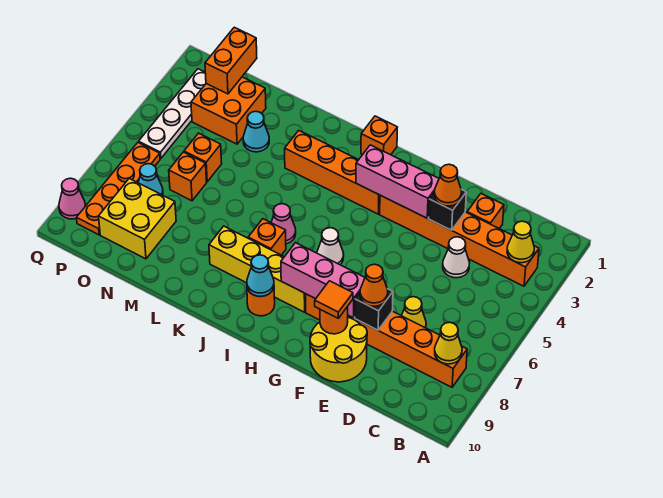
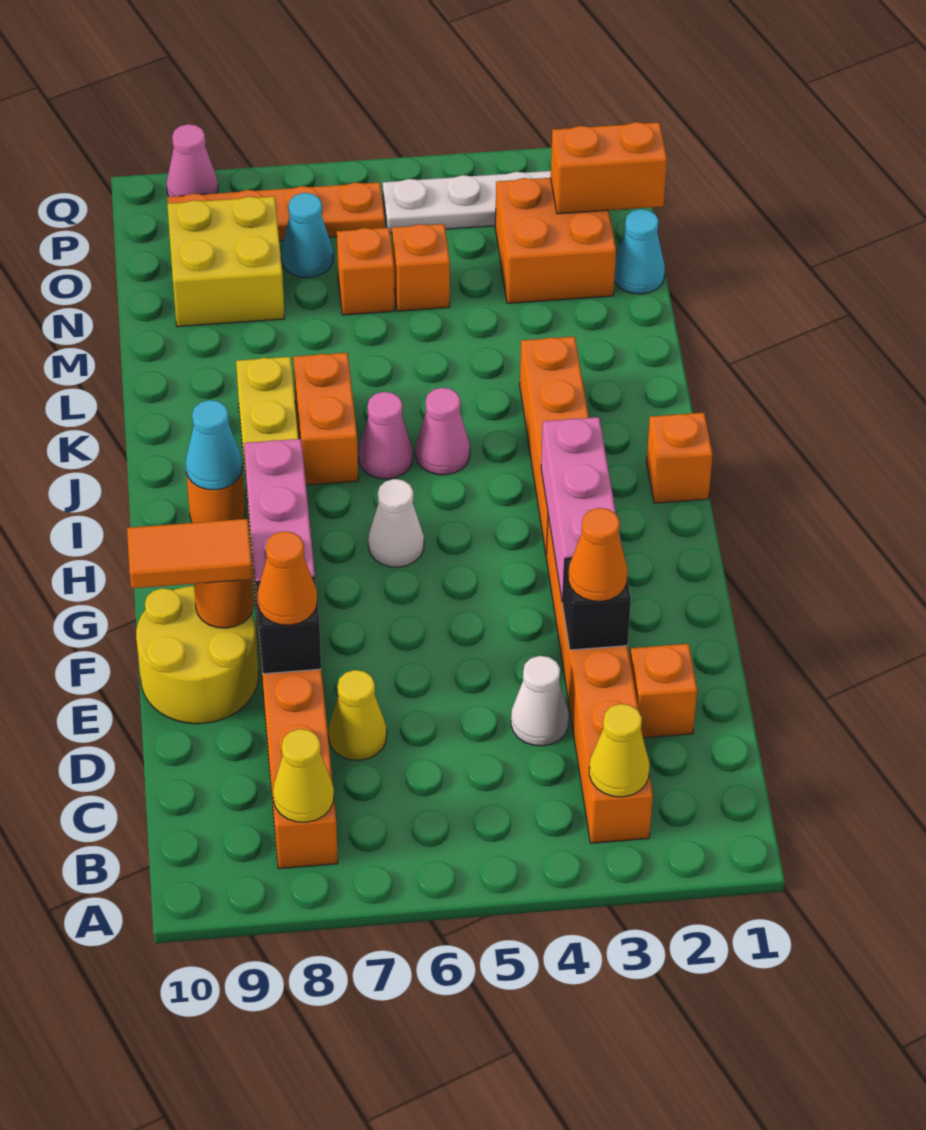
orange 1x1 tile [315,281,353,318] -> orange 1x2 tile [127,519,253,588]
none -> pink 1x1 cone [416,388,470,475]
orange 1x1 brick [248,219,286,255] -> orange 1x2 brick [293,353,358,485]
cyan 1x1 cone [243,111,269,152] -> cyan 1x1 cone moved to [614,209,665,294]

